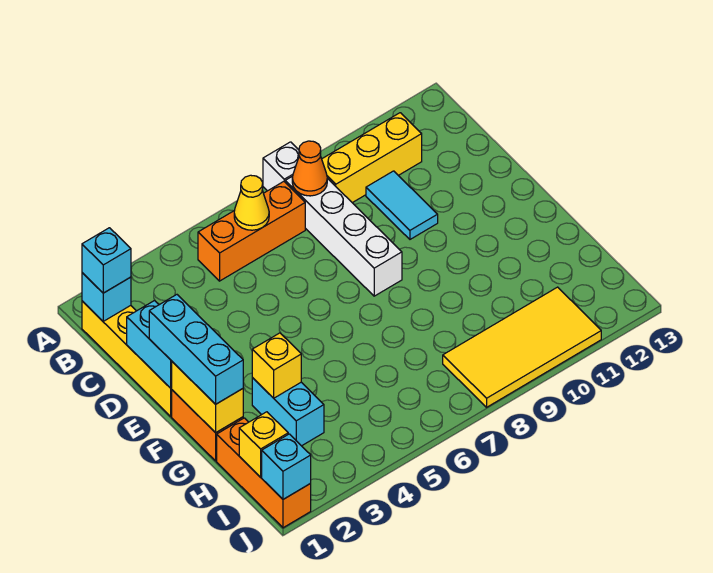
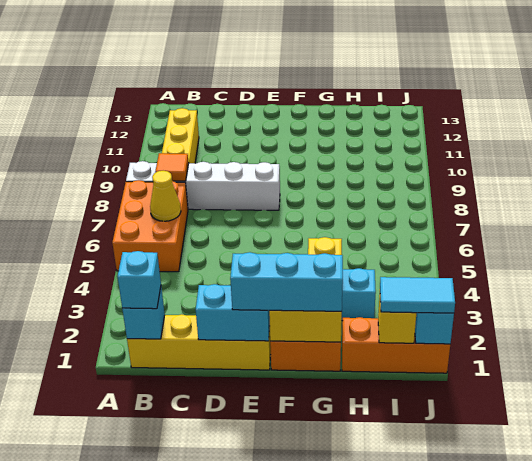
orange 1x3 brick [198,182,305,281] -> orange 2x3 brick [112,180,188,272]
orange 1x1 cone [292,141,327,196] -> orange 1x1 tile [155,153,189,181]
cyan 1x2 tile [366,171,438,239] -> cyan 1x2 tile moved to [380,277,455,313]
yellow 2x4 tile [443,287,601,407] -> none

